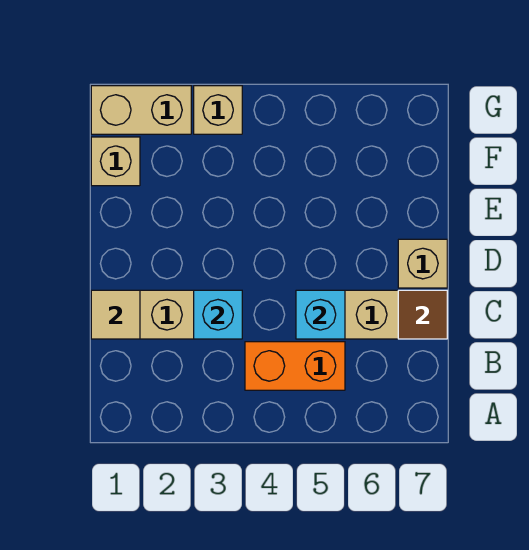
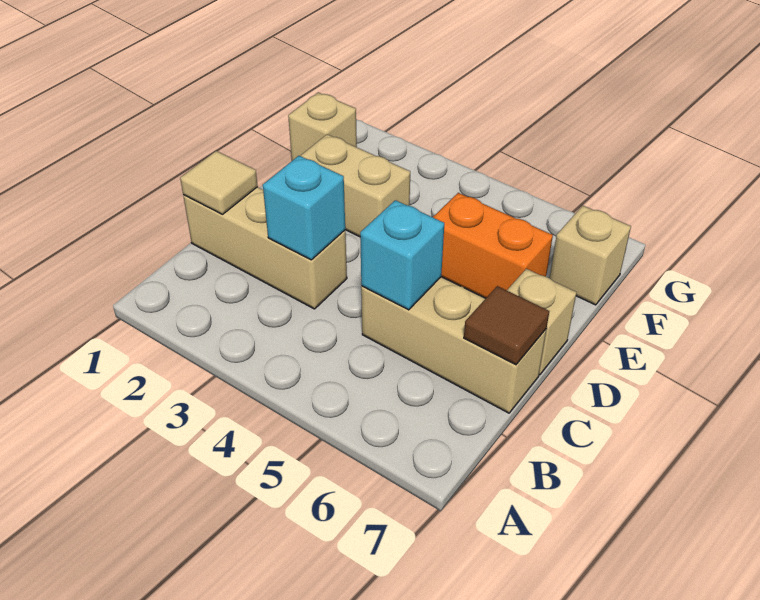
orange 1x2 brick [245,342,345,390] -> orange 1x2 brick moved to [433,193,553,298]
tan 1x2 brick [91,86,191,134] -> tan 1x2 brick moved to [300,134,410,237]
tan 1x1 brick [194,86,242,134] -> tan 1x1 brick moved to [550,206,631,305]

